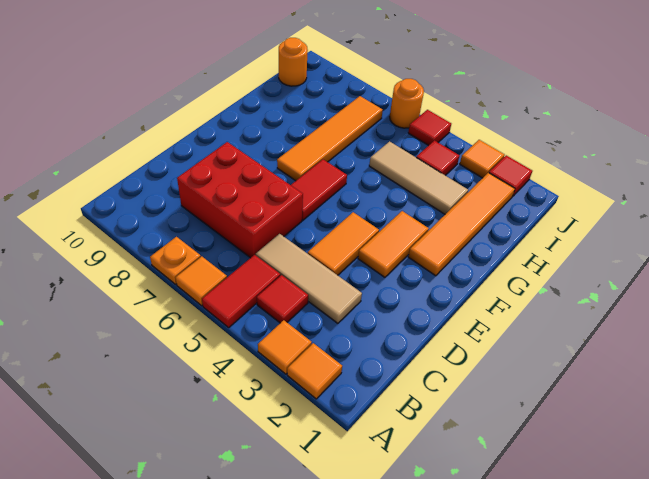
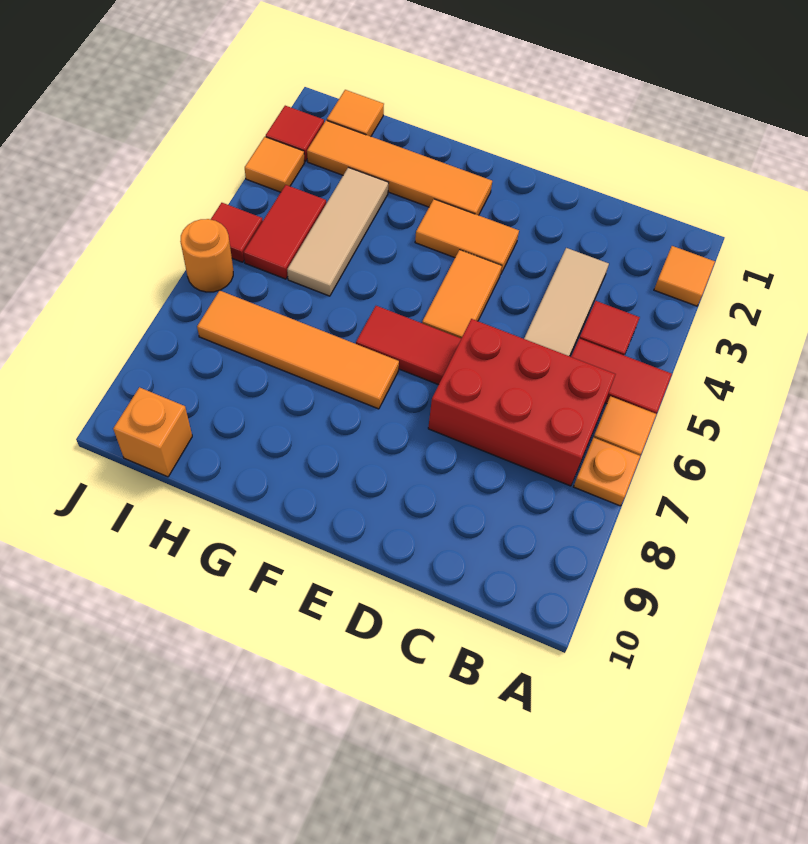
orange 1x1 tile [258,320,312,374] -> orange 1x1 tile moved to [327,90,384,136]
red 2x3 brick [177,142,303,258] -> red 2x3 brick turned to [428,319,616,486]
orange 1x2 tile [308,212,379,275] -> orange 1x2 tile turned to [422,250,502,338]
red 1x1 tile [416,141,460,175] -> red 1x2 tile [243,185,326,279]
orange 1x1 round brick [279,38,308,86] -> orange 1x1 brick [113,387,192,477]

